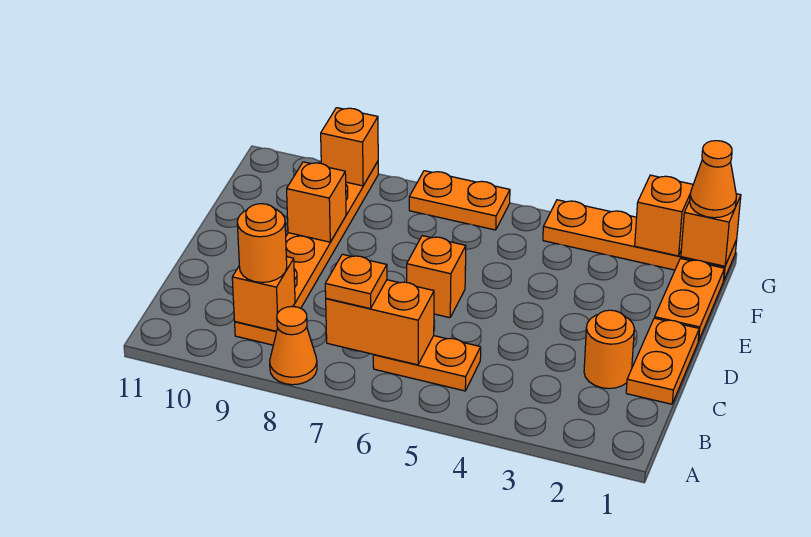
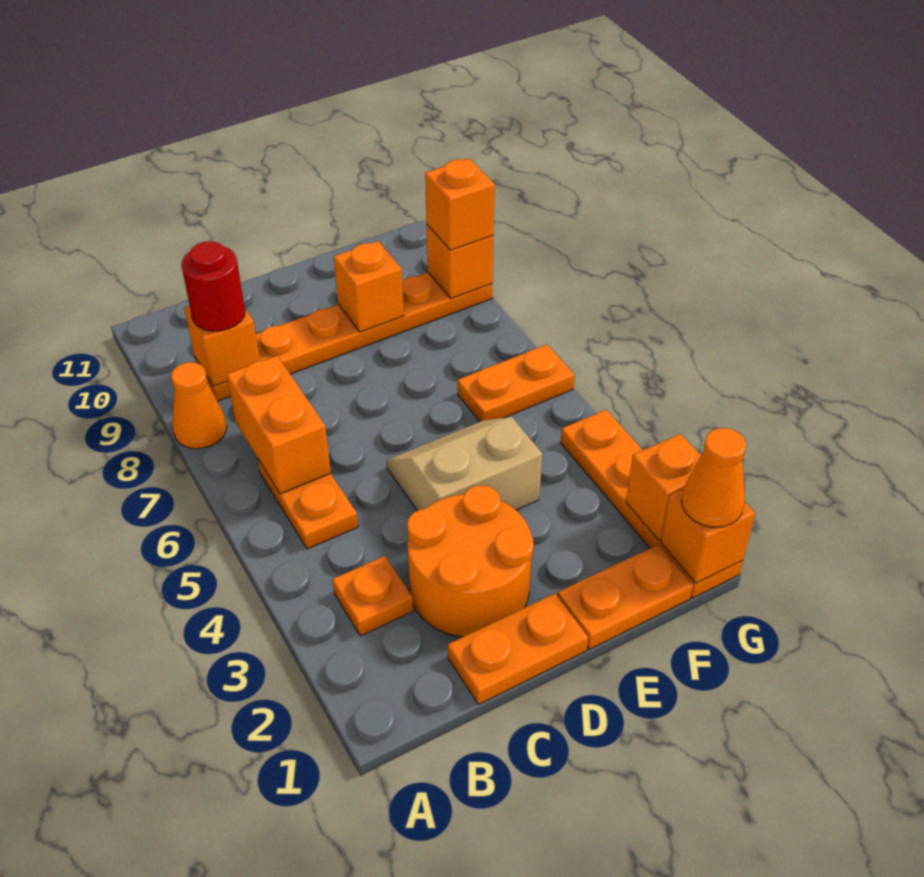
orange 1x1 plate [325,254,387,309] -> orange 1x1 plate moved to [332,556,413,636]
orange 1x1 round brick [237,204,287,282] -> red 1x1 round brick [181,241,245,331]
orange 1x1 round brick [584,310,634,389] -> orange 2x2 round brick [407,485,534,637]
none -> tan 2x2 slope [387,417,542,511]
orange 1x1 brick [407,236,466,318] -> orange 1x1 brick moved to [425,158,495,250]
orange 1x2 plate [409,171,510,230] -> orange 1x2 plate turned to [458,344,574,422]

